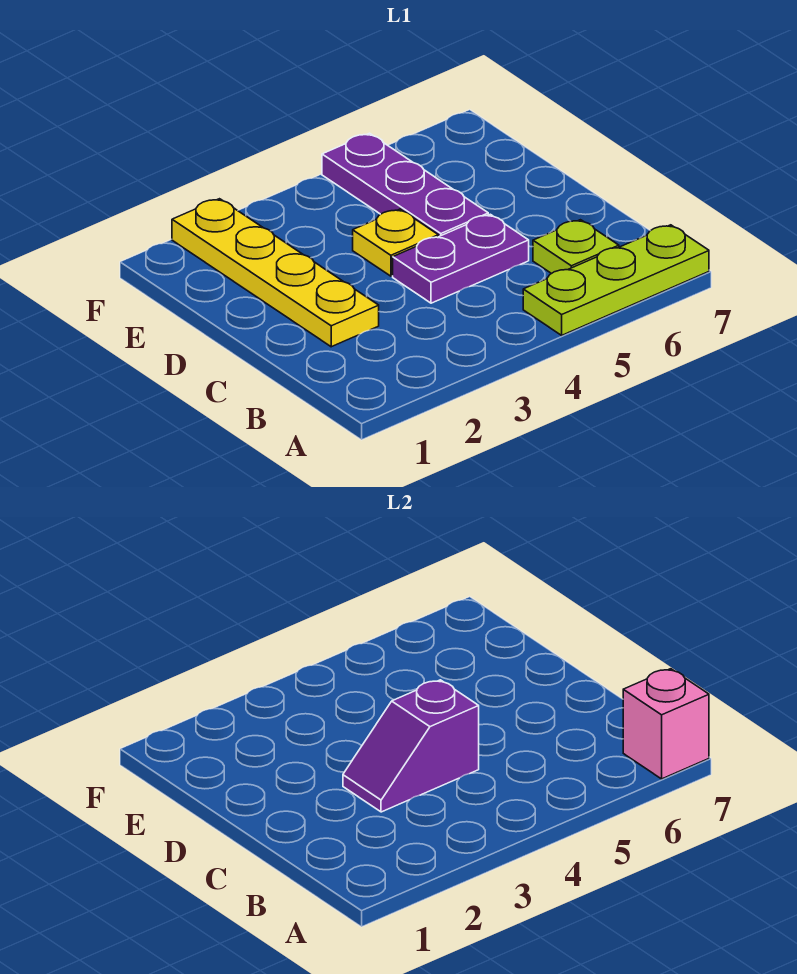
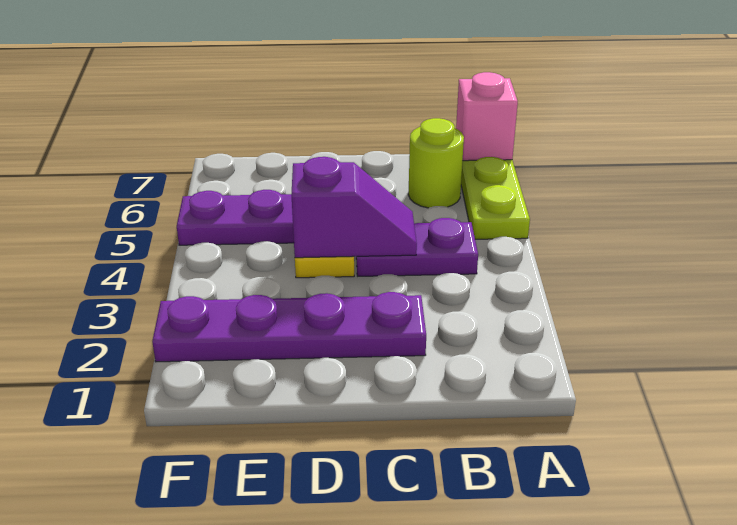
lime 1x1 plate [533,220,619,274] -> lime 1x1 round brick [408,118,464,208]
yellow 1x4 plate [172,199,379,347] -> purple 1x4 plate [152,292,426,362]
purple 1x2 slope [343,680,479,812] -> purple 1x2 slope turned to [291,157,417,258]
purple 1x2 plate [393,214,529,303] -> purple 1x2 plate turned to [356,218,478,276]

